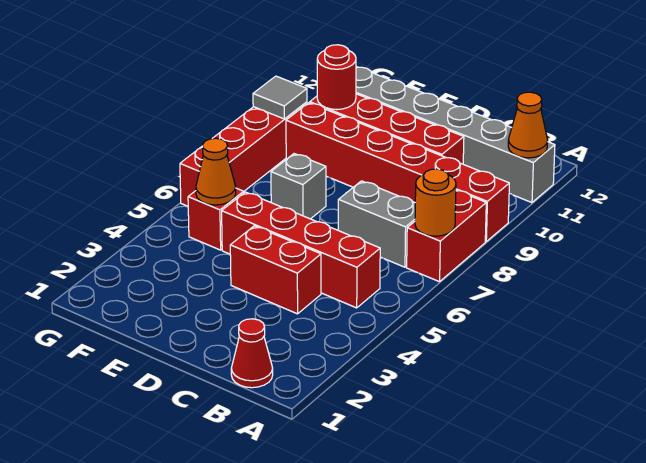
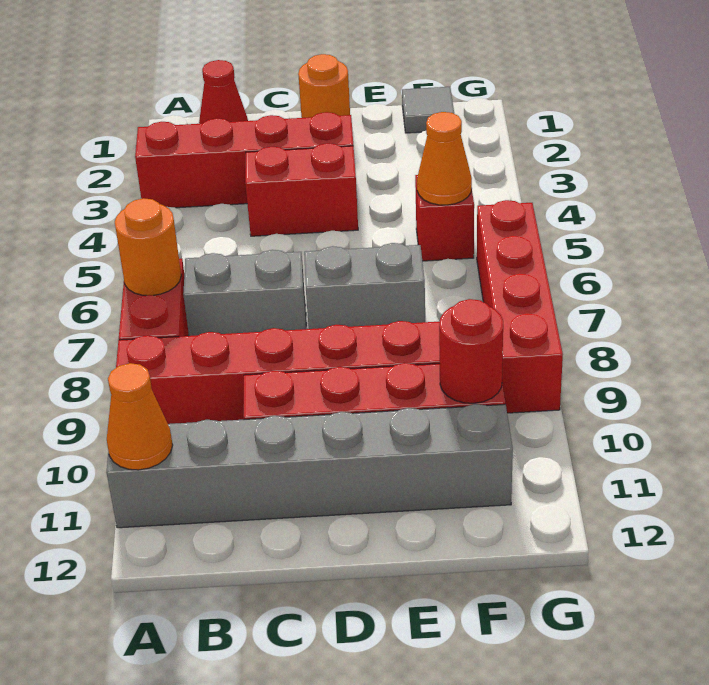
red 1x4 brick [222,192,381,308] -> red 1x4 brick moved to [135,112,353,208]
none -> orange 1x1 round brick [298,54,350,118]
grey 1x1 brick [271,154,326,219] -> grey 1x2 brick [304,243,425,329]
grey 1x1 tile [253,76,307,119] -> grey 1x1 tile moved to [402,87,454,133]

